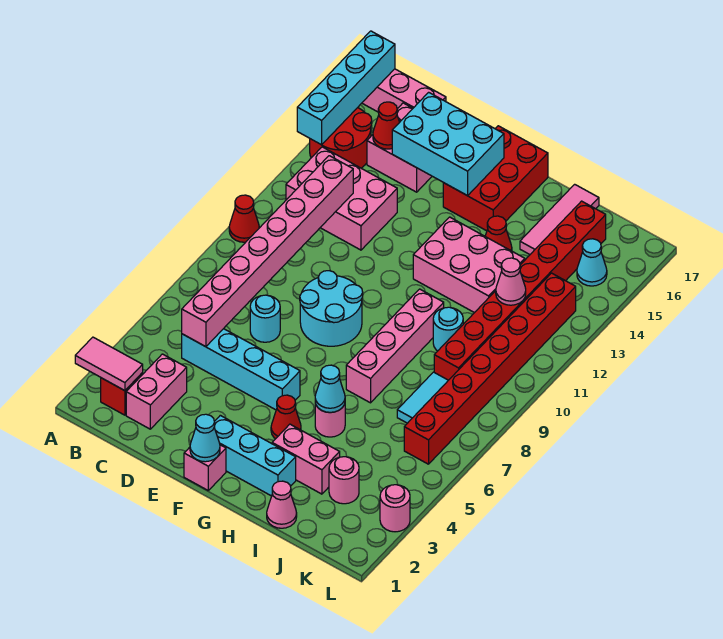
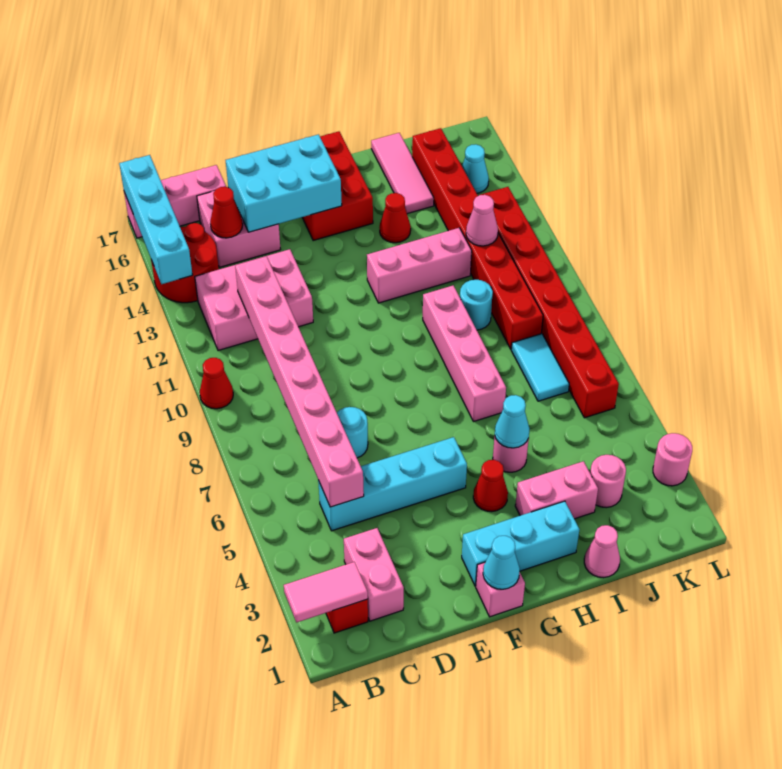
cyan 2x2 round brick [300,271,363,346] -> none
pink 2x3 brick [413,217,525,313] -> pink 1x3 brick [367,228,472,303]

